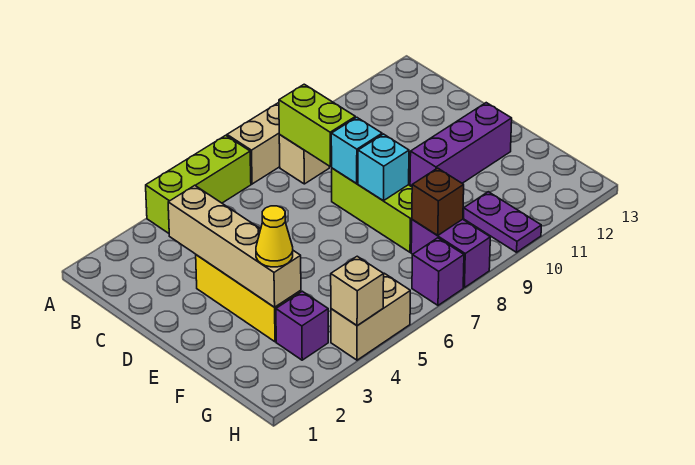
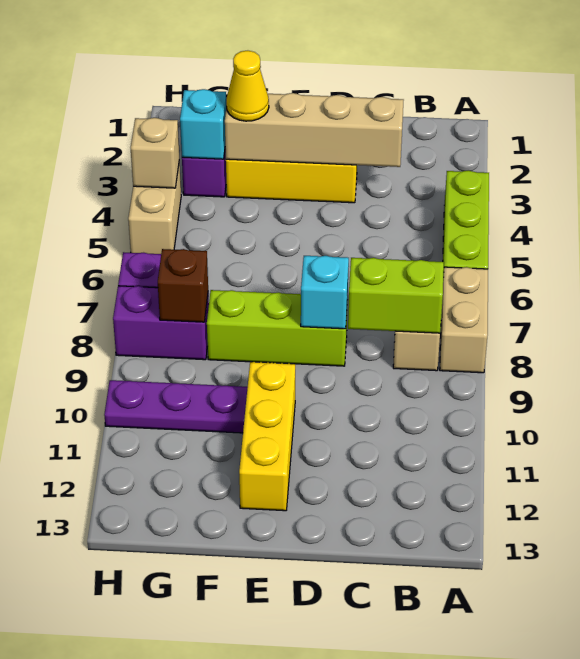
cyan 1x1 brick [358,134,409,201] -> cyan 1x1 brick moved to [180,89,226,159]
purple 1x3 brick [410,103,512,186] -> yellow 1x3 brick [239,362,295,511]
purple 1x2 plate [463,192,541,252] -> purple 1x3 plate [104,380,248,433]

